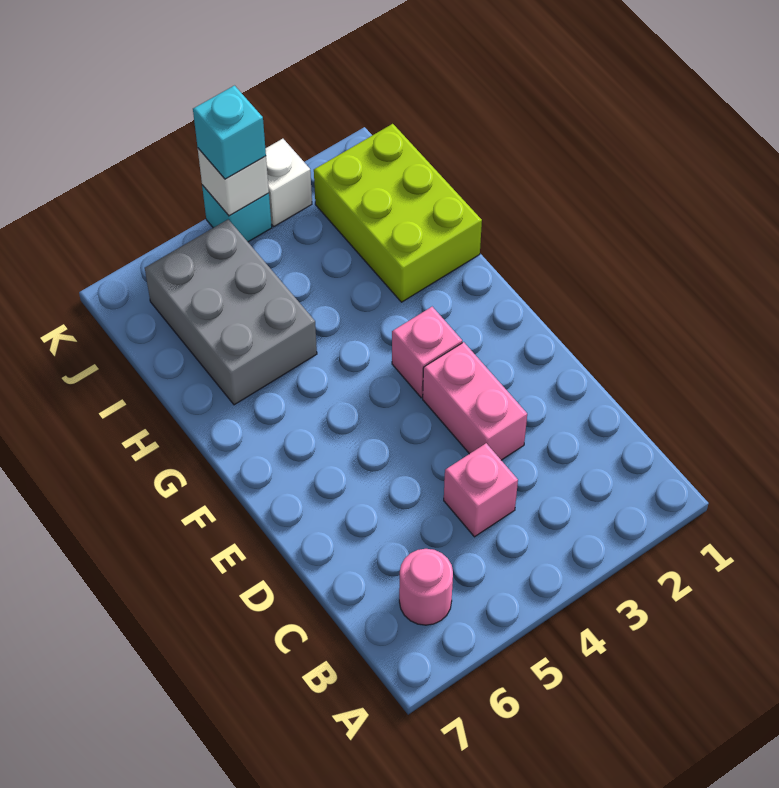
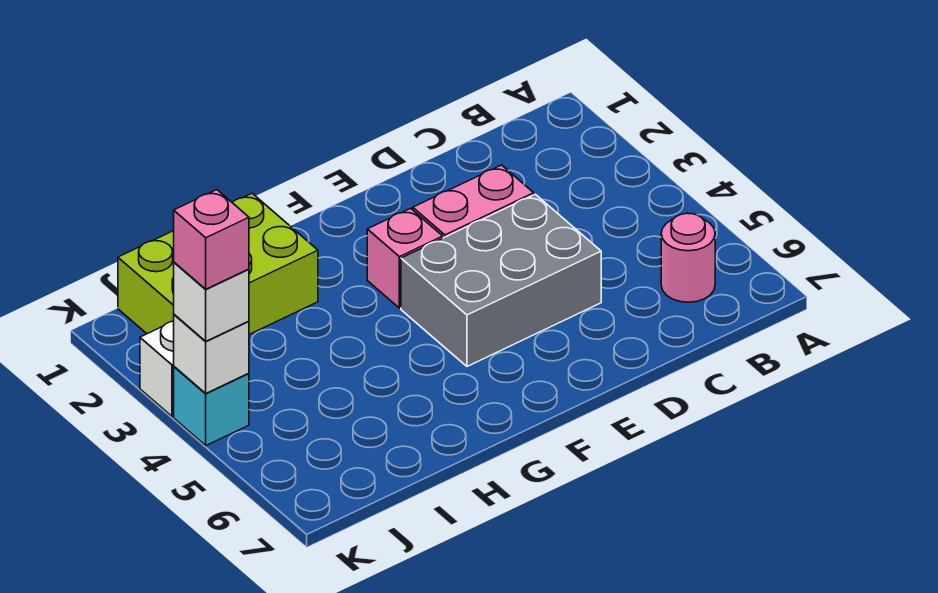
pink 1x1 brick [444,443,518,537] -> pink 1x1 brick moved to [174,190,249,289]
grey 2x3 brick [145,219,317,405] -> grey 2x3 brick moved to [401,194,601,366]
cyan 1x1 brick [193,86,266,179] -> white 1x1 brick [174,262,249,341]

